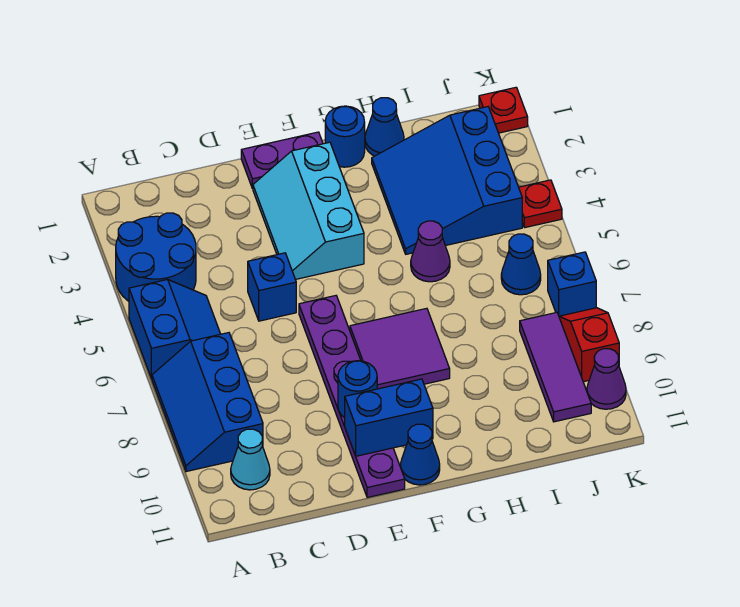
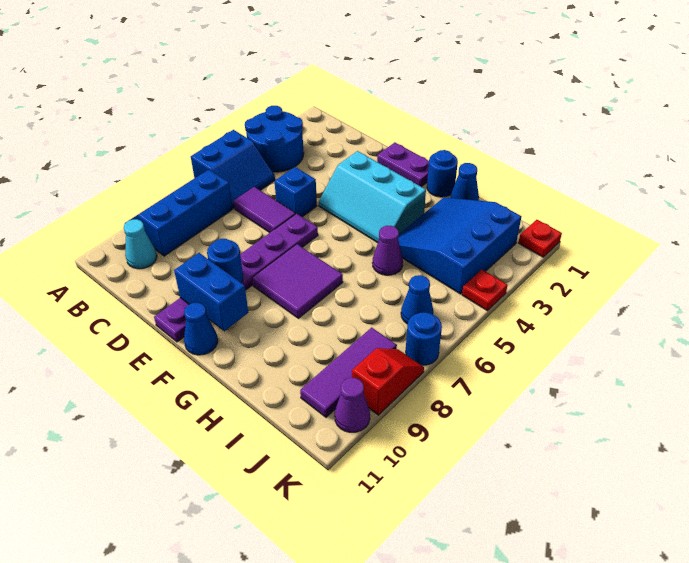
none -> purple 1x2 tile [234,187,295,233]
cyan 2x3 slope [253,142,364,279] -> cyan 2x3 slope turned to [319,151,426,243]
blue 1x1 brick [548,252,596,316] -> blue 1x1 round brick [406,313,442,365]

